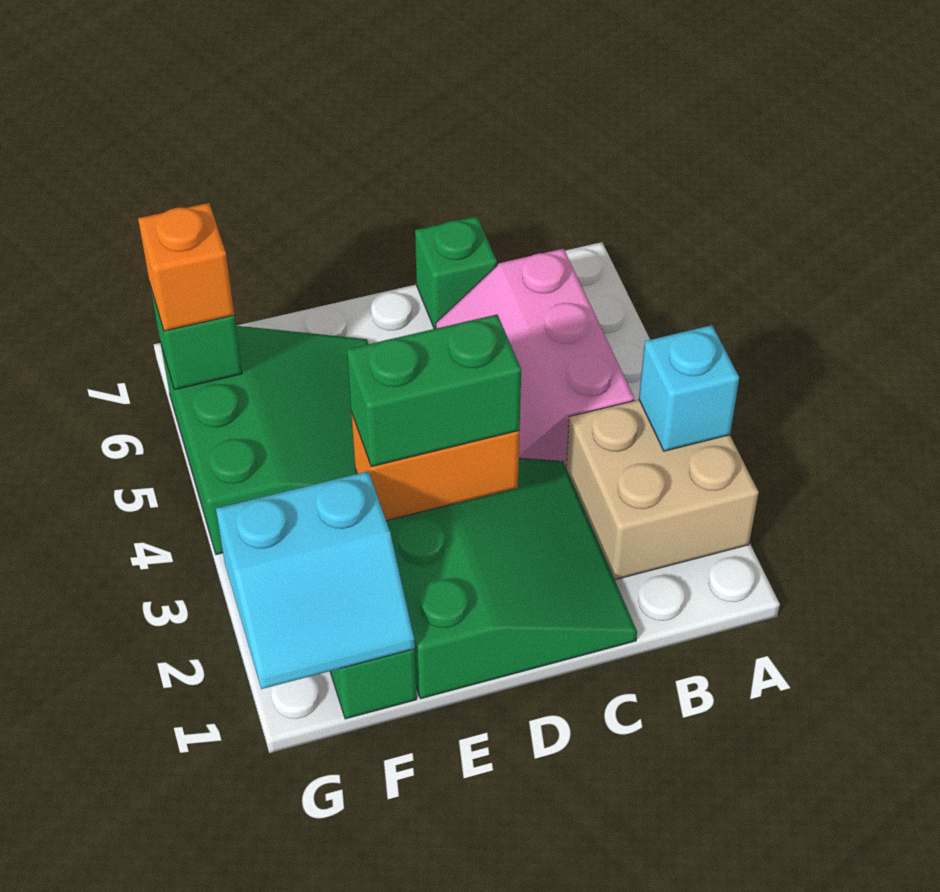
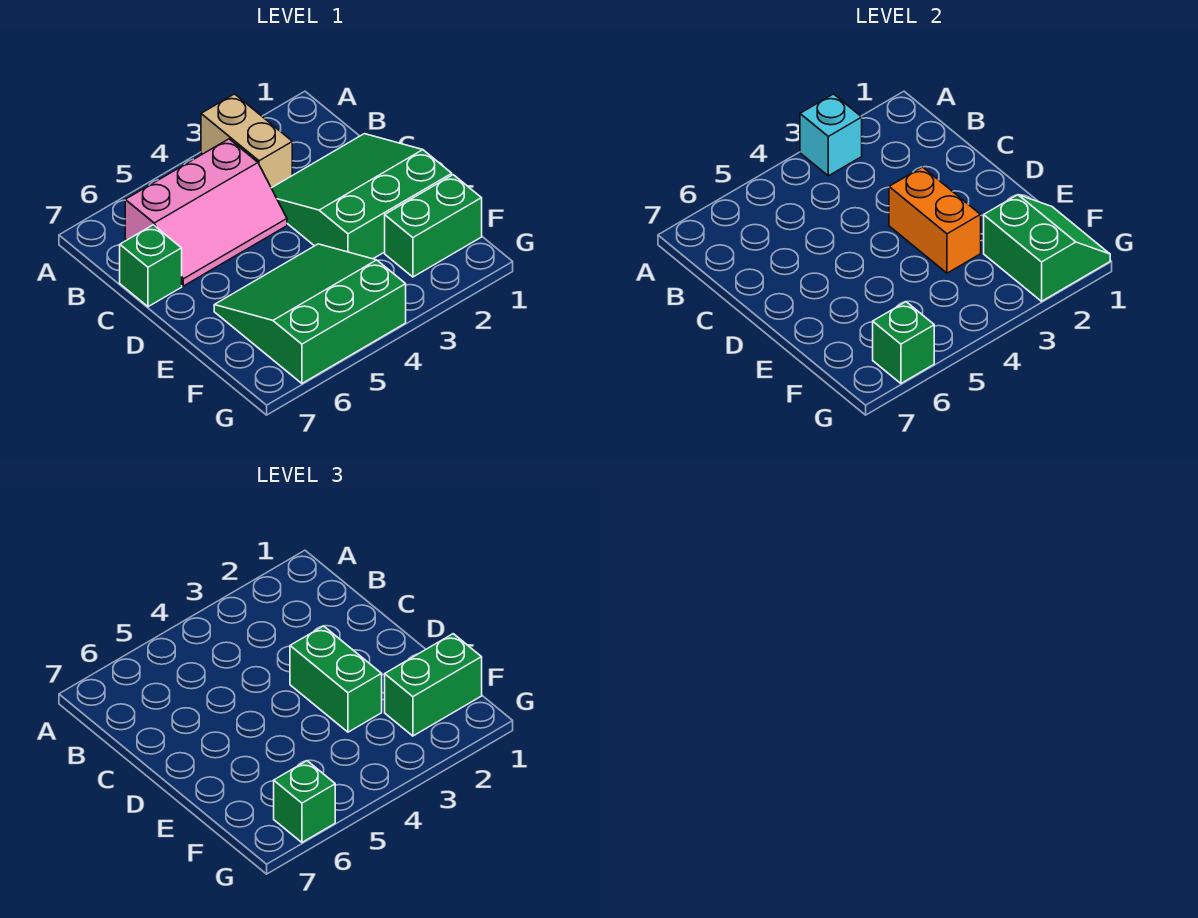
tan 2x2 brick [566,400,759,580] -> tan 1x2 brick [201,94,292,188]
cyan 2x2 slope [216,471,415,689] -> green 2x2 slope [984,195,1110,301]
none -> green 1x2 brick [385,634,482,736]
orange 1x1 brick [138,203,234,331] -> green 1x1 brick [274,761,335,842]

